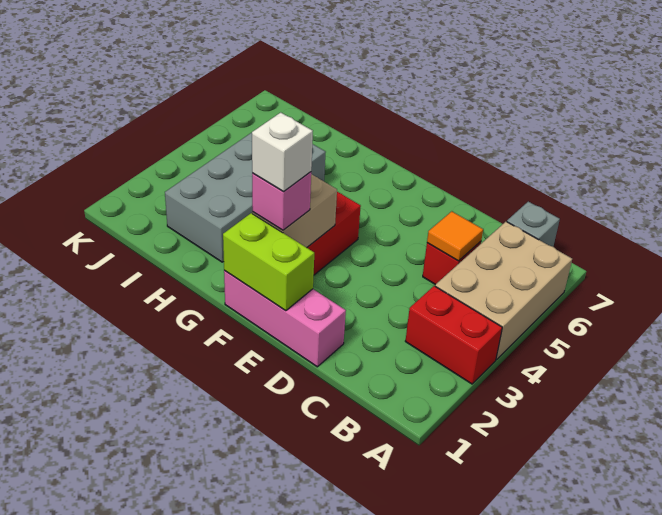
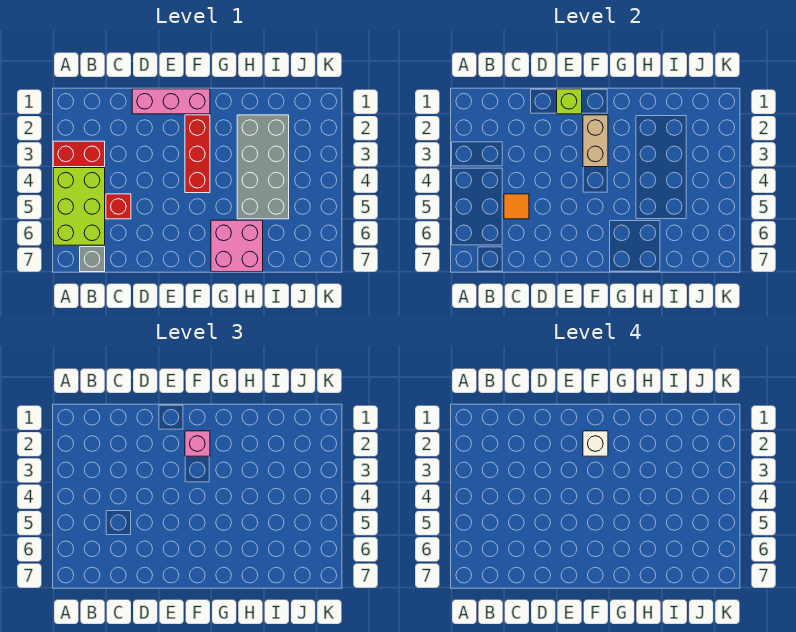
tan 2x3 brick [435,222,572,359] -> lime 2x3 brick [53,168,105,245]
lime 1x2 brick [223,213,314,311] -> lime 1x1 brick [557,89,582,114]
none -> pink 2x2 brick [211,220,263,272]

